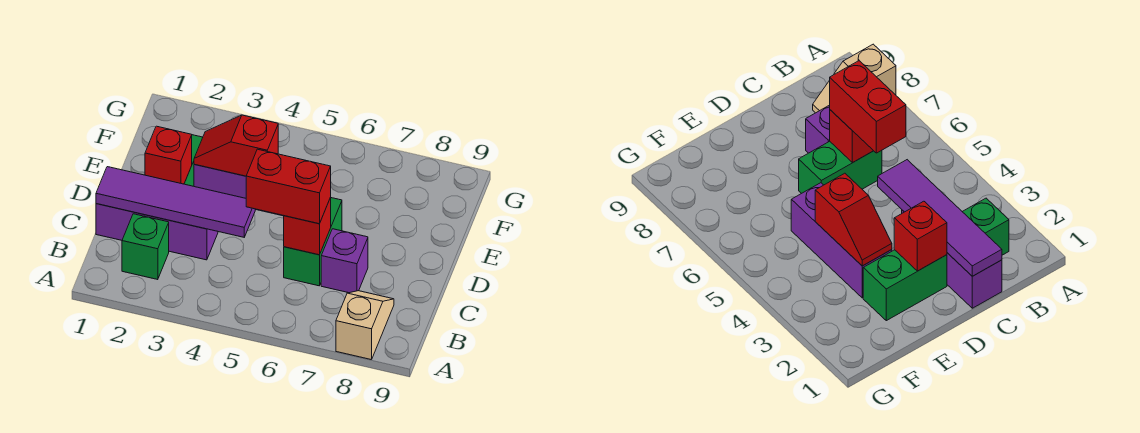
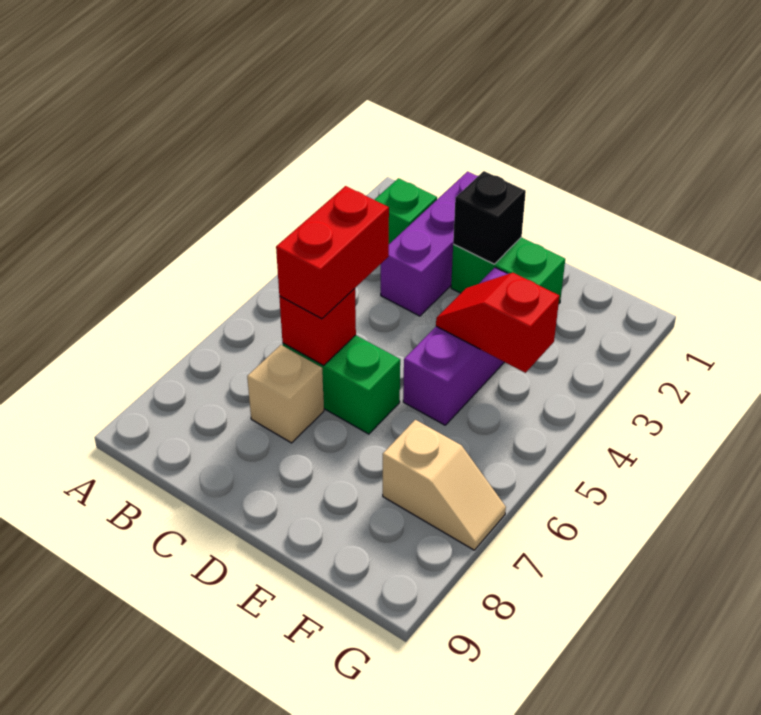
tan 1x2 slope [336,291,394,360] -> tan 1x2 slope moved to [383,420,506,550]
purple 1x4 tile [96,167,255,237] -> none
purple 1x1 brick [321,229,368,293] -> tan 1x1 brick [247,345,324,443]
red 1x1 brick [145,126,192,184] -> black 1x1 brick [453,171,526,264]
red 1x2 slope [194,115,278,176] -> red 1x2 slope turned to [436,273,559,373]

